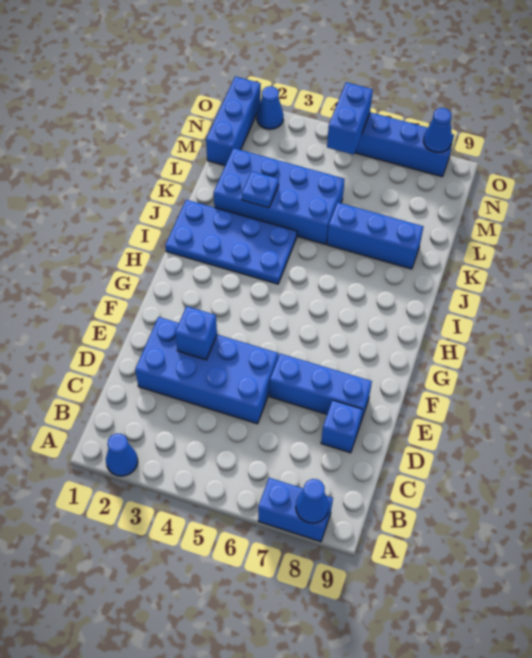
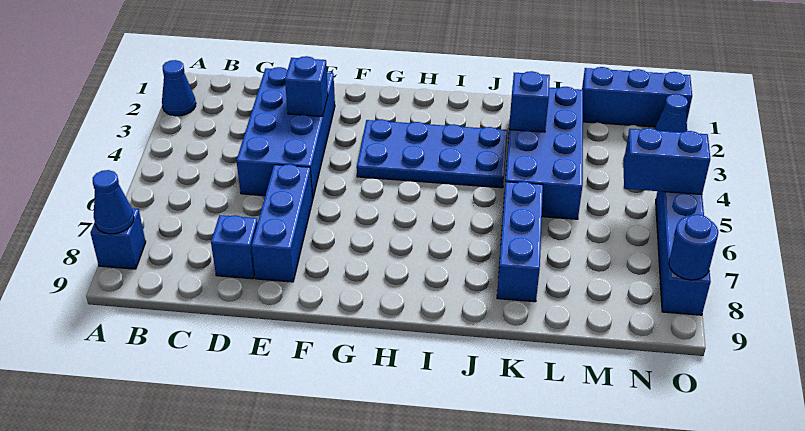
blue 1x2 brick [258,478,333,542] -> blue 1x1 brick [91,208,146,269]
blue 2x4 plate [165,200,297,284] -> blue 2x4 plate turned to [357,119,507,188]
blue 1x1 plate [242,171,279,208] -> blue 1x1 brick [509,71,550,132]
blue 1x1 cone [423,108,452,152] -> blue 1x1 round brick [669,214,718,280]

